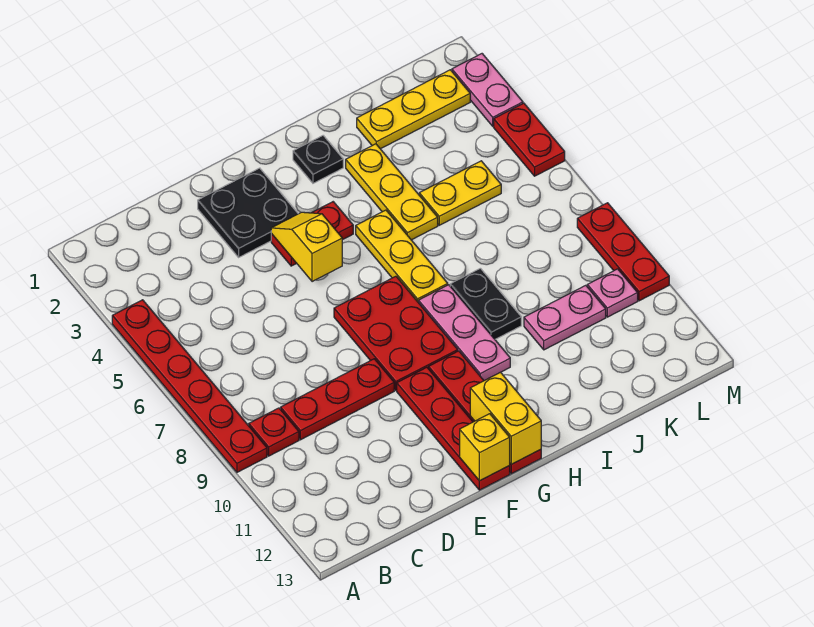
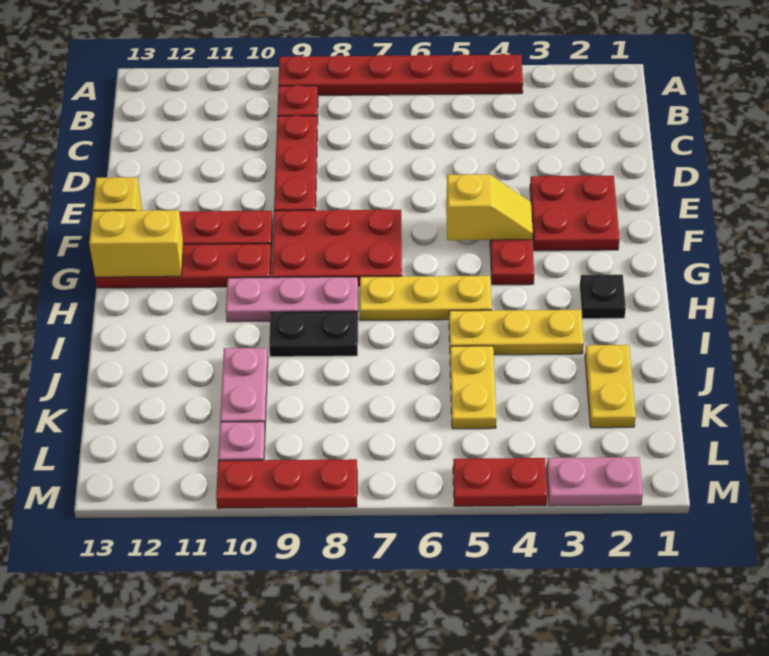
black 2x2 plate [198,168,298,257] -> red 2x2 plate [530,175,620,251]
yellow 1x3 plate [357,70,470,149] -> yellow 1x2 plate [585,345,636,428]

